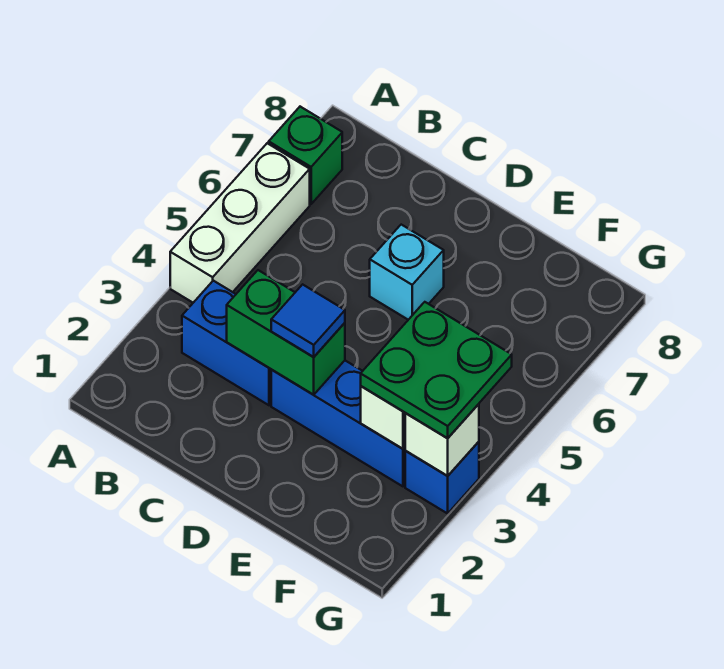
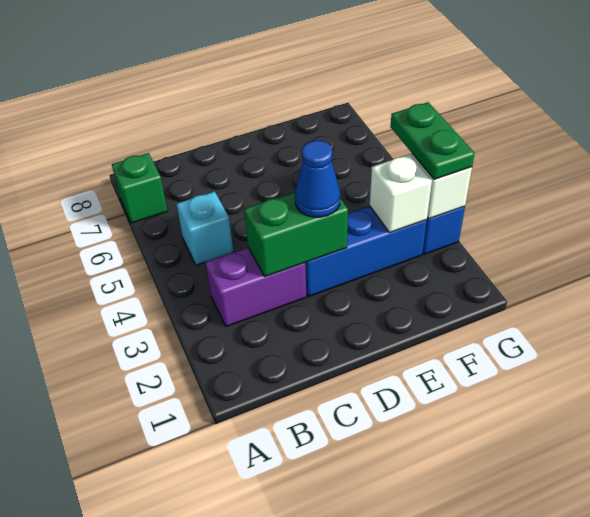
white 1x3 brick [170,143,310,303] -> none
blue 1x2 brick [182,281,271,405] -> purple 1x2 brick [205,248,306,327]
blue 1x1 tile [271,284,345,357] -> blue 1x1 cone [295,140,340,217]
cyan 1x1 brick [370,225,444,320] -> cyan 1x1 brick moved to [176,191,233,265]
green 2x2 plate [361,302,512,438] -> green 1x2 plate [390,102,475,180]

